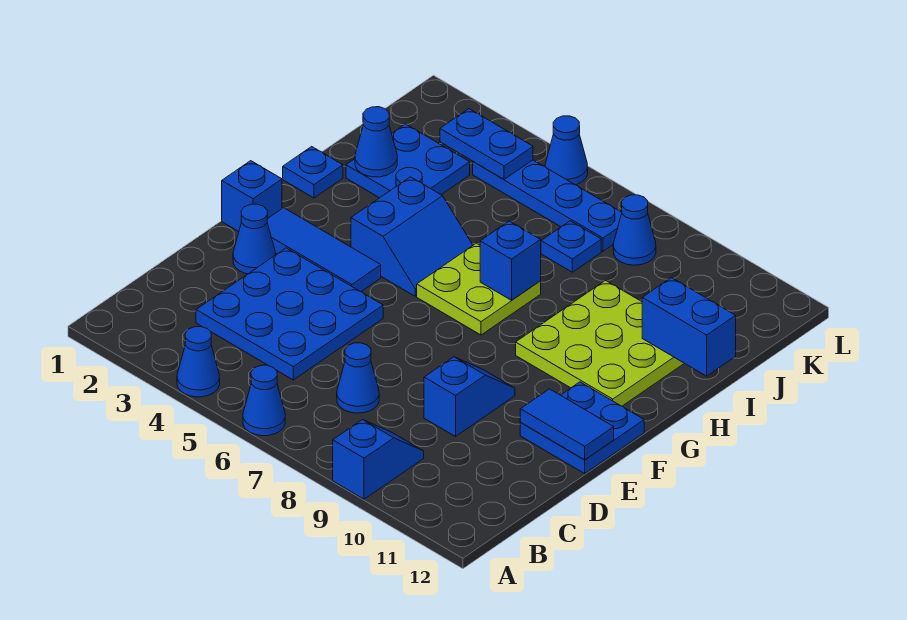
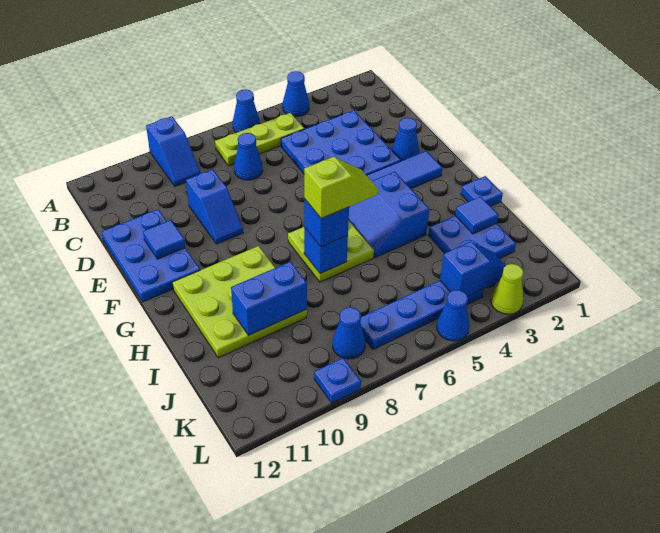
none -> lime 1x3 plate [215,113,304,166]
blue 2x2 plate [520,382,644,474] -> blue 2x3 plate [102,210,200,302]
blue 1x2 tile [520,389,614,460] -> blue 1x1 tile [143,220,185,259]
blue 1x1 brick [222,161,282,231] -> blue 1x1 brick moved to [304,199,349,247]
none -> lime 1x2 slope [304,157,379,218]
blue 1x1 cone [355,107,397,177] -> blue 1x1 tile [455,197,498,234]
blue 1x2 brick [642,278,736,376] -> blue 1x2 brick moved to [231,262,307,336]
blue 1x1 plate [541,221,601,272] -> blue 1x1 plate moved to [314,358,361,403]
blue 1x2 plate [440,109,533,179] -> blue 1x2 slope [440,242,506,296]
none -> lime 1x1 cone [491,264,523,314]

